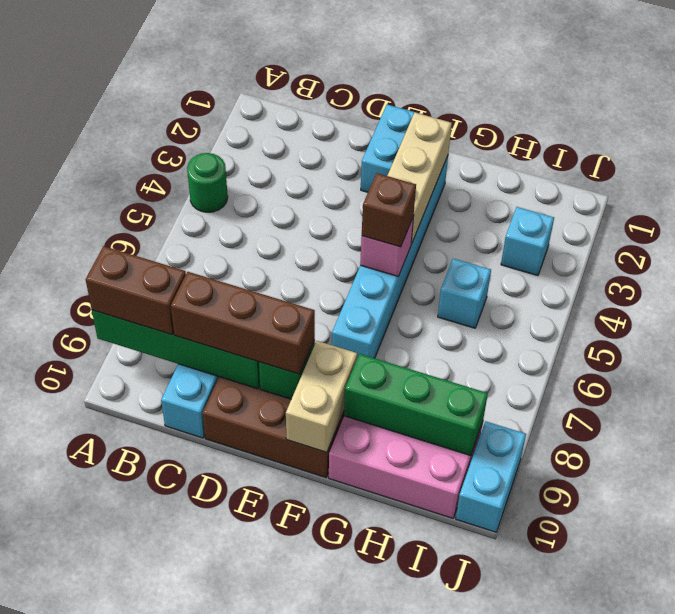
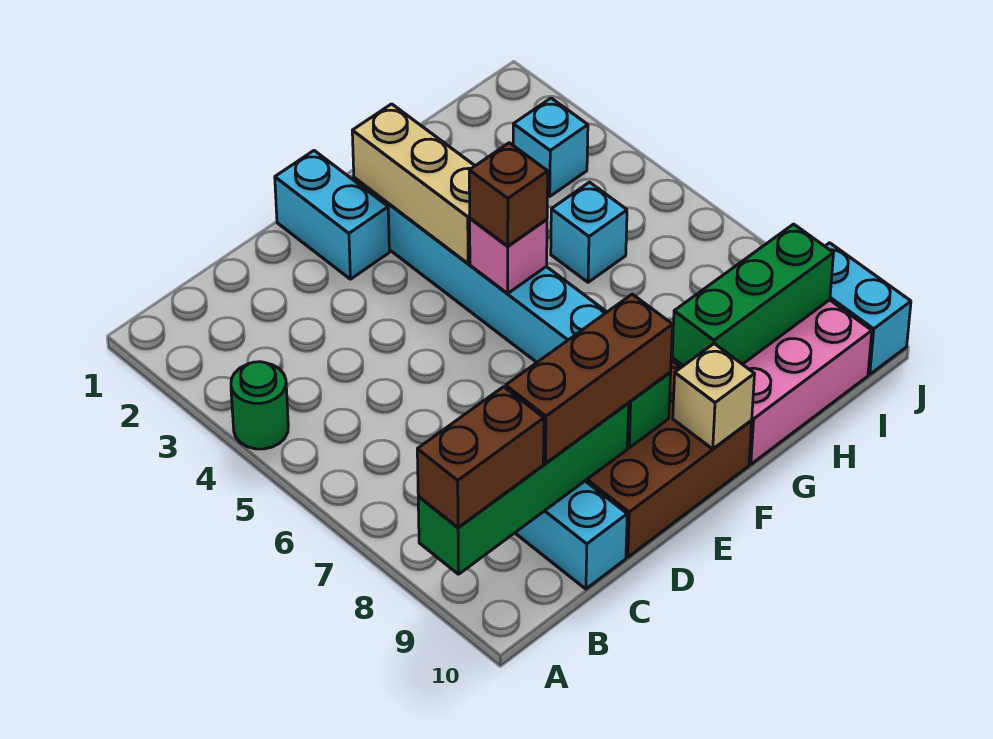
tan 1x2 brick [286,341,357,452] -> tan 1x1 brick [673,344,754,449]

